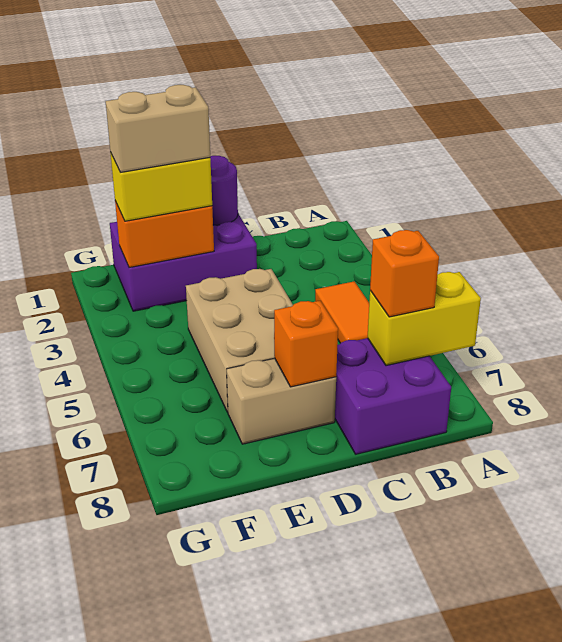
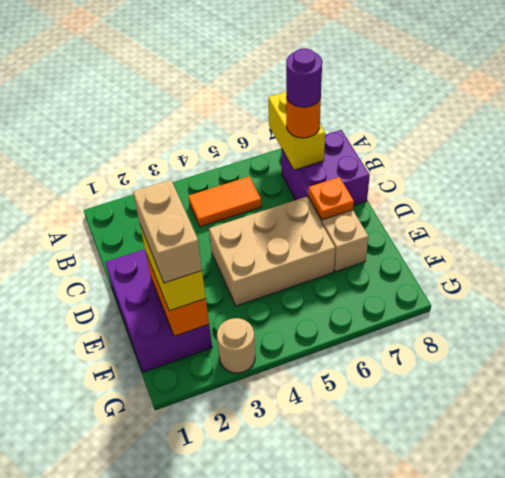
orange 1x1 brick [370,230,439,317] -> orange 1x1 round brick [286,97,321,138]
purple 1x1 round brick [210,156,238,225] -> purple 1x1 round brick moved to [286,48,322,107]
orange 1x1 brick [274,301,338,387] -> orange 1x1 plate [308,177,354,220]
none -> tan 1x1 round brick [217,318,255,373]

